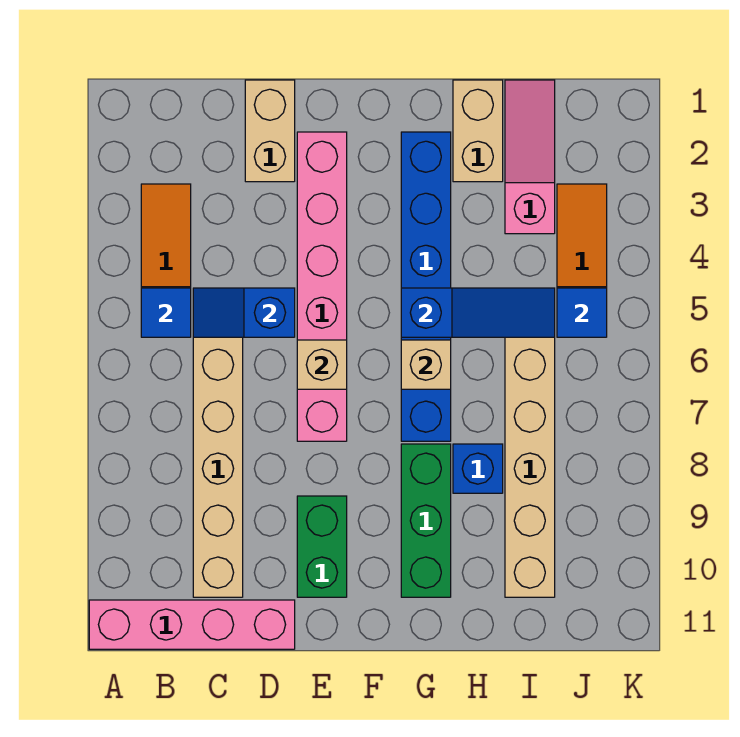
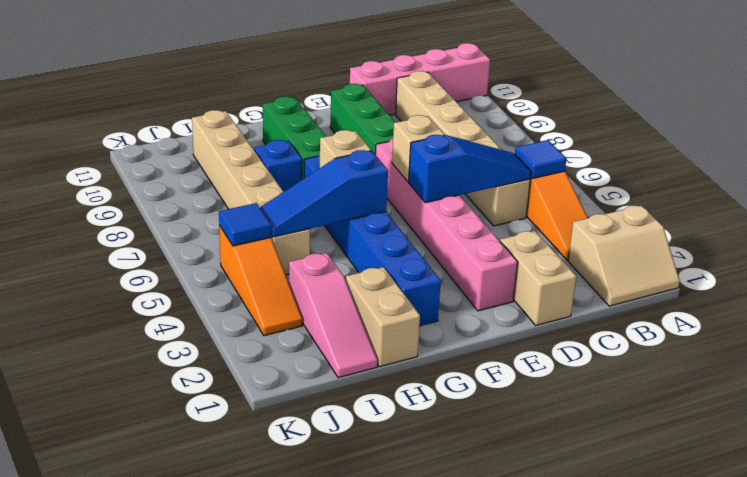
none -> tan 2x2 slope [568,206,680,306]
blue 1x2 slope [193,288,295,337] -> blue 1x3 slope [409,135,531,203]
green 1x2 brick [297,496,347,597] -> green 1x3 brick [330,84,396,155]

